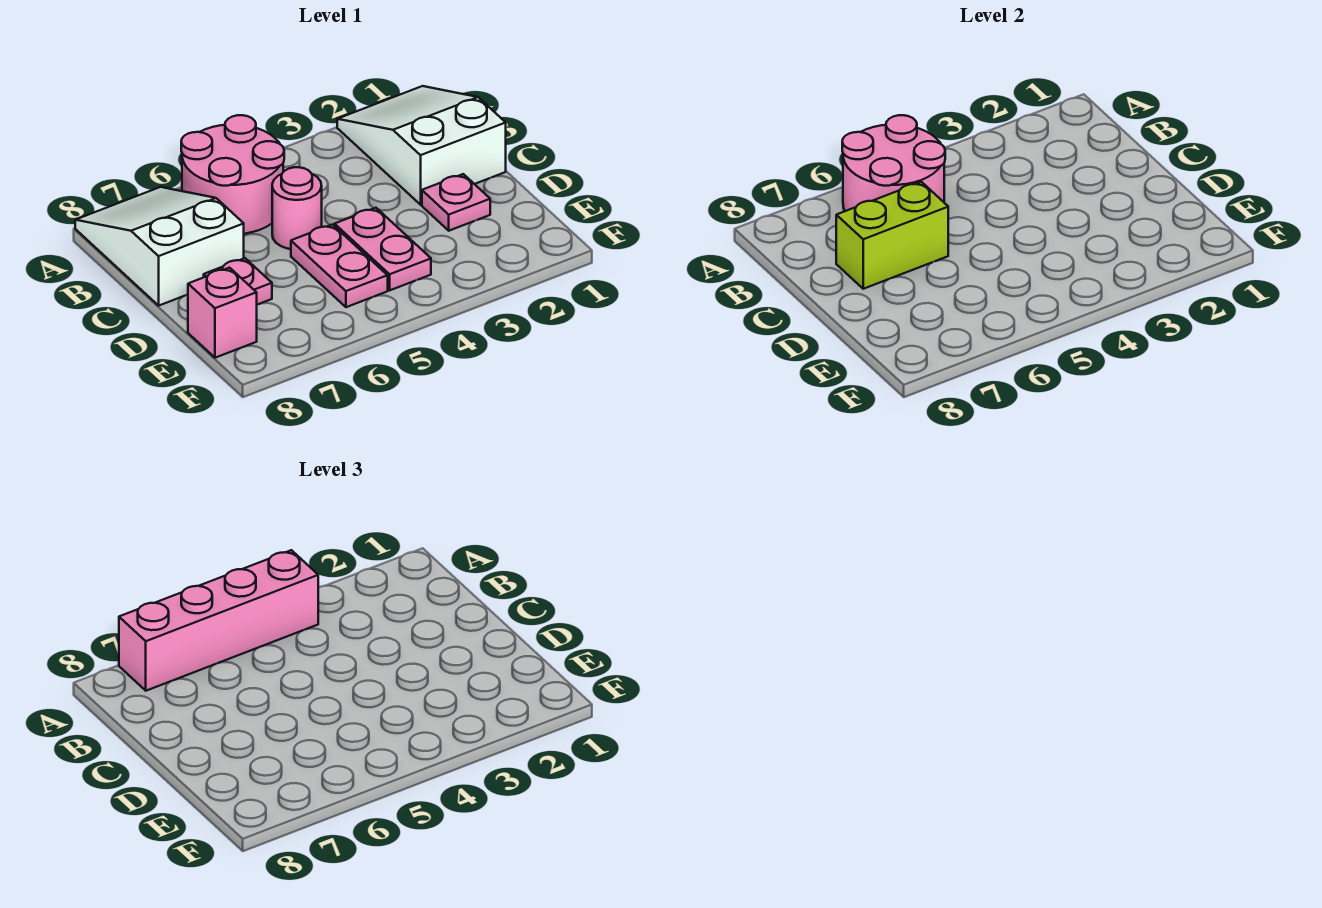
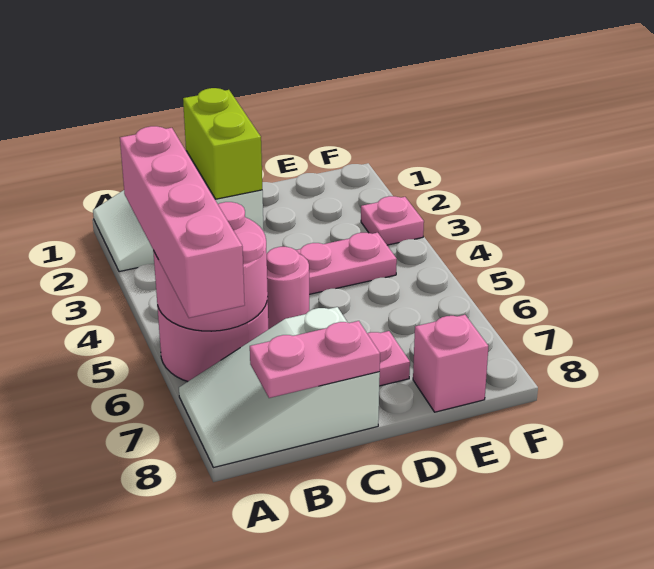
lime 1x2 brick [836,182,948,289] -> lime 1x2 brick moved to [183,88,262,199]
pink 1x1 plate [422,174,490,231] -> pink 1x1 plate moved to [361,196,424,245]
pink 1x2 plate [291,225,388,307] -> pink 1x2 plate moved to [250,321,380,398]

